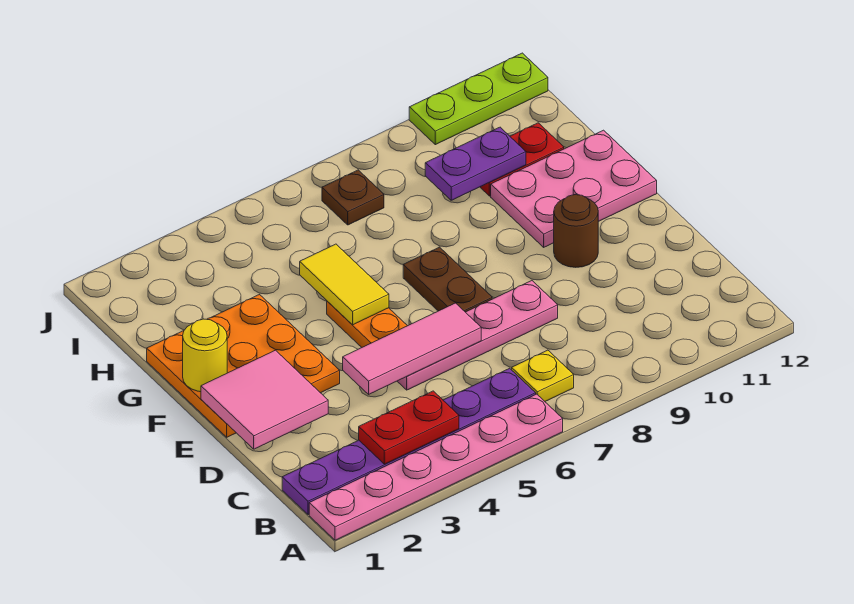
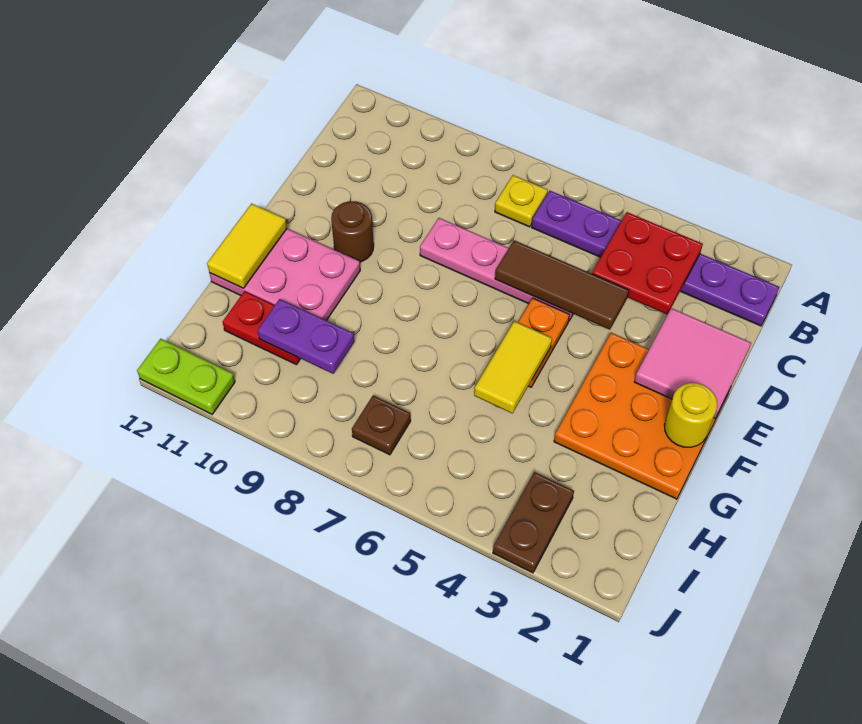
pink 1x6 plate [309,394,563,540] -> none
red 1x2 plate [359,391,459,464] -> red 2x2 plate [592,212,703,315]
pink 1x3 tile [343,303,481,394] -> brown 1x3 tile [495,240,629,330]
brown 1x2 plate [403,247,492,312] -> brown 1x2 plate moved to [493,472,574,573]
none -> yellow 1x2 tile [207,204,287,288]
lime 1x3 plate [409,53,548,145] -> lime 1x2 plate [137,339,235,414]

